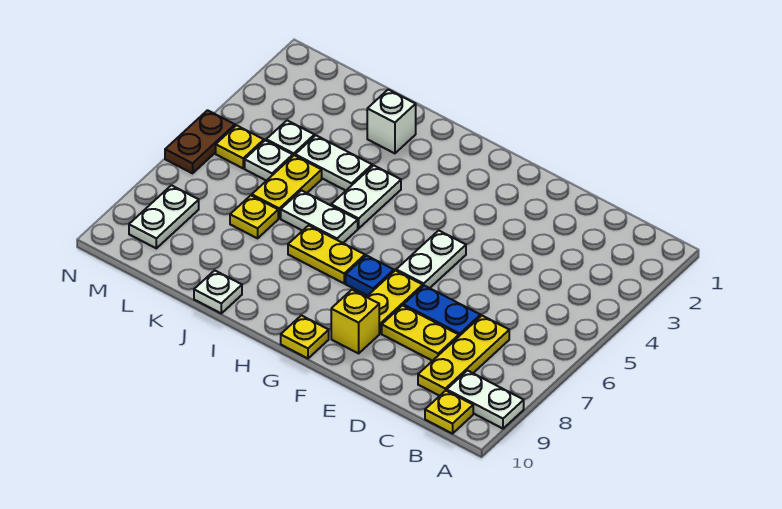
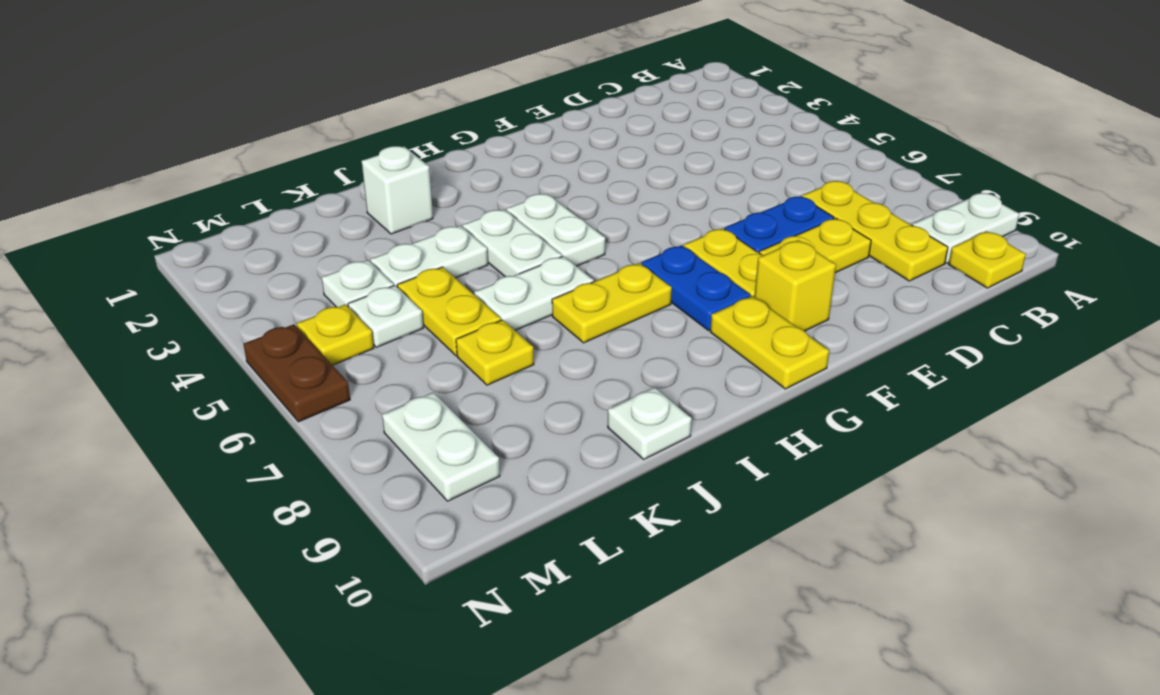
white 1x2 plate [396,230,466,288] -> white 1x2 plate moved to [506,194,605,266]
blue 1x1 plate [346,255,394,296] -> blue 1x2 plate [641,245,751,331]
yellow 1x1 plate [281,315,329,358] -> yellow 1x2 plate [710,296,829,389]

